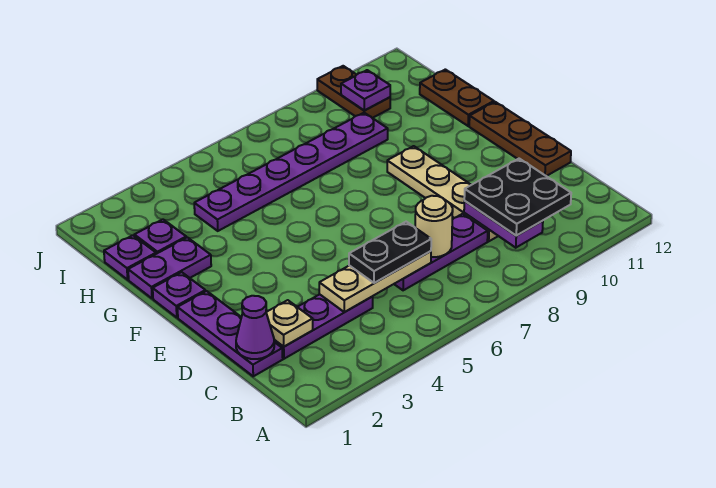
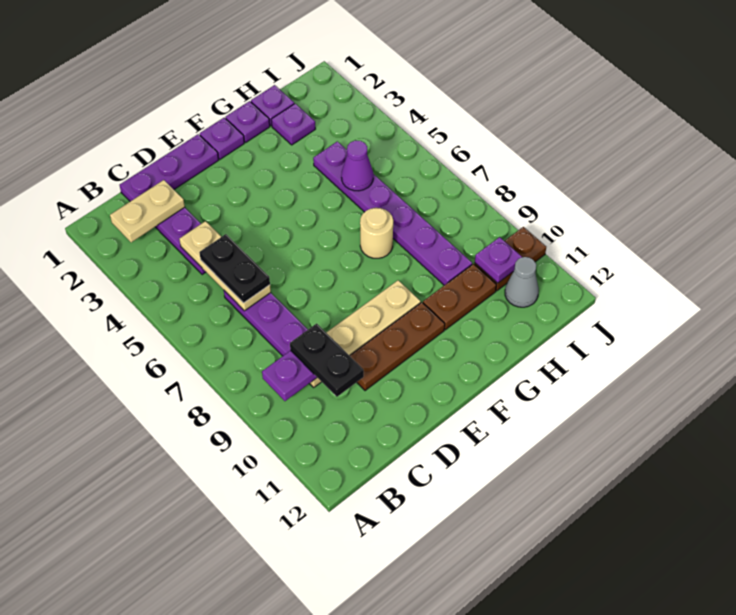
black 2x2 plate [464,159,571,236] -> black 1x2 plate [290,323,364,397]
purple 1x1 cone [236,296,274,359] -> purple 1x1 cone moved to [341,140,373,191]
tan 1x1 plate [266,300,313,347] -> tan 1x2 plate [110,180,185,242]
tan 1x1 round brick [415,196,453,257] -> tan 1x1 round brick moved to [360,208,393,258]
brown 1x3 plate [469,102,571,176] -> brown 1x3 plate moved to [350,302,445,391]
purple 1x2 plate [128,237,211,298] -> purple 1x1 plate [225,101,270,142]
brown 1x2 plate [420,69,494,126] -> brown 1x2 plate moved to [423,264,496,330]
none -> grey 1x1 cone [505,257,539,307]

